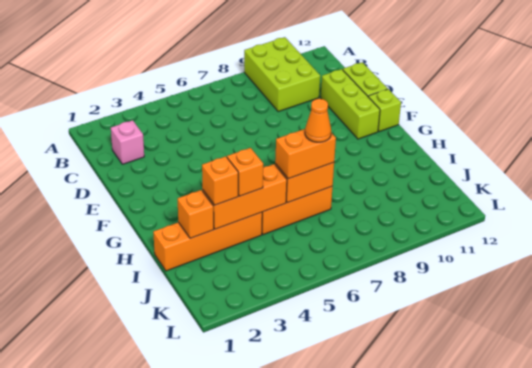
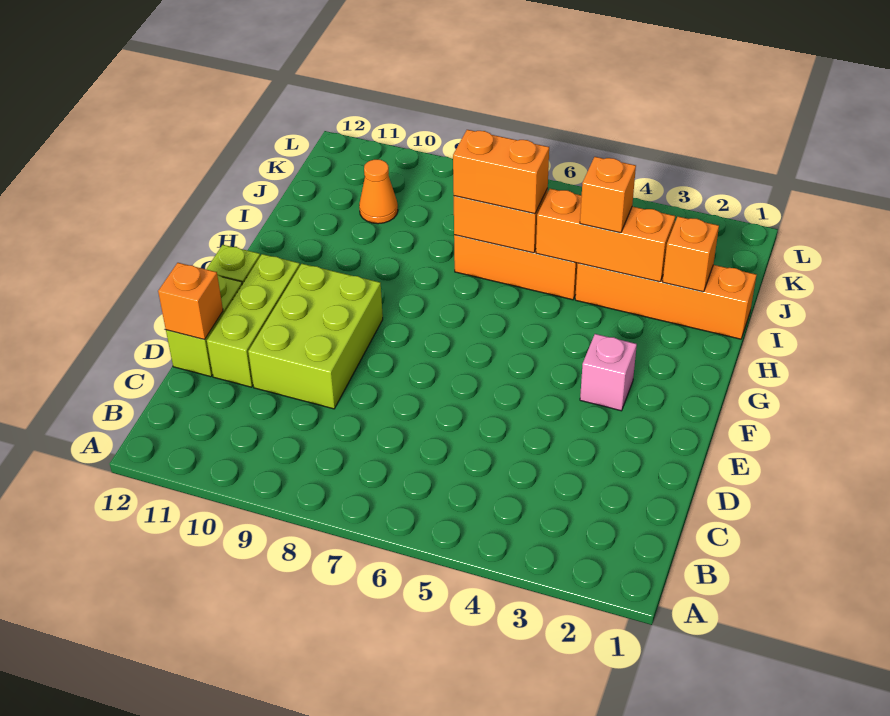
lime 2x3 brick [244,37,320,112] -> lime 2x3 brick moved to [248,264,383,409]
pink 1x1 brick [111,120,144,164] -> pink 1x1 brick moved to [580,334,637,411]
orange 1x1 brick [202,156,238,205] -> orange 1x1 brick moved to [158,263,223,339]
orange 1x1 cone [305,99,331,142] -> orange 1x1 cone moved to [359,160,398,224]

